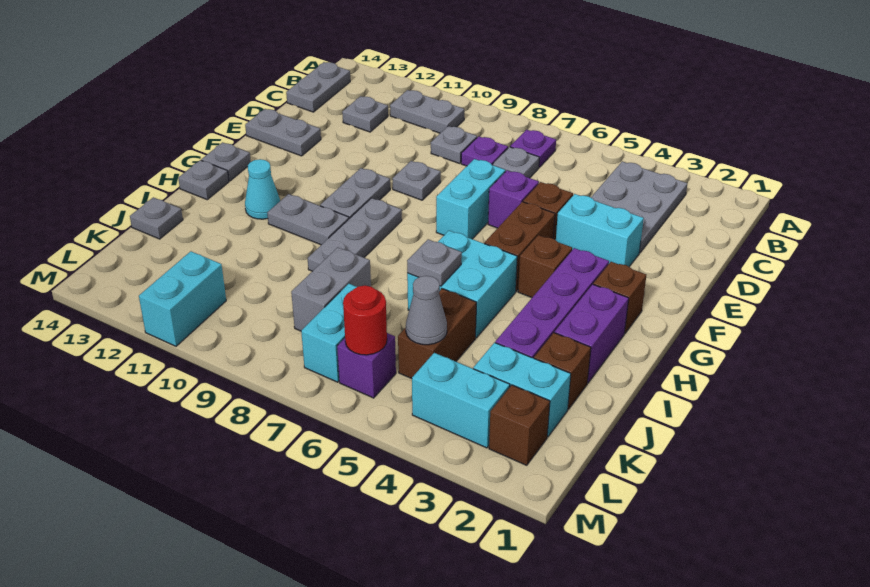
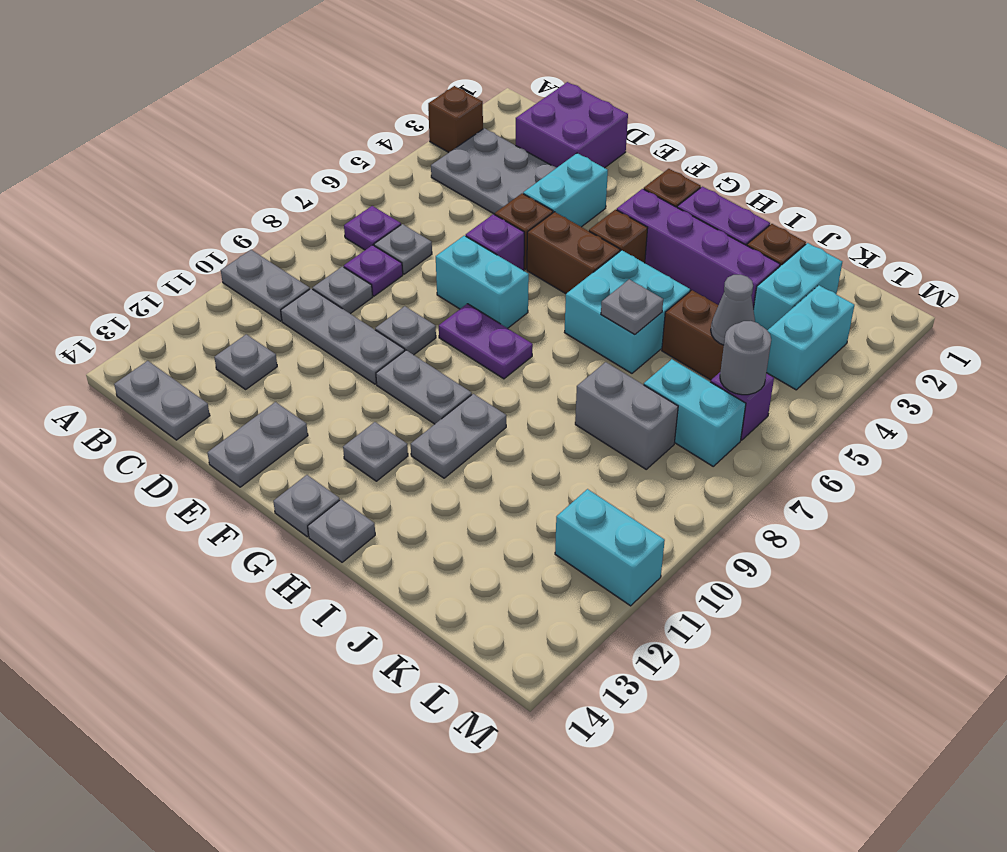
grey 1x2 plate [390,90,464,133] -> grey 1x2 plate turned to [221,250,310,321]
none -> purple 2x2 brick [516,82,628,168]
none -> purple 1x2 plate [439,304,533,379]
grey 1x3 plate [308,198,402,271] -> grey 1x3 plate moved to [281,289,405,384]
cyan 1x1 cone [245,159,280,219] -> none
grey 1x1 plate [130,197,183,239] -> grey 1x1 plate moved to [343,422,408,481]
brown 1x1 brick [489,385,550,465] -> brown 1x1 brick moved to [428,86,483,152]
red 1x1 round brick [343,286,387,355] -> grey 1x1 round brick [720,321,771,395]

